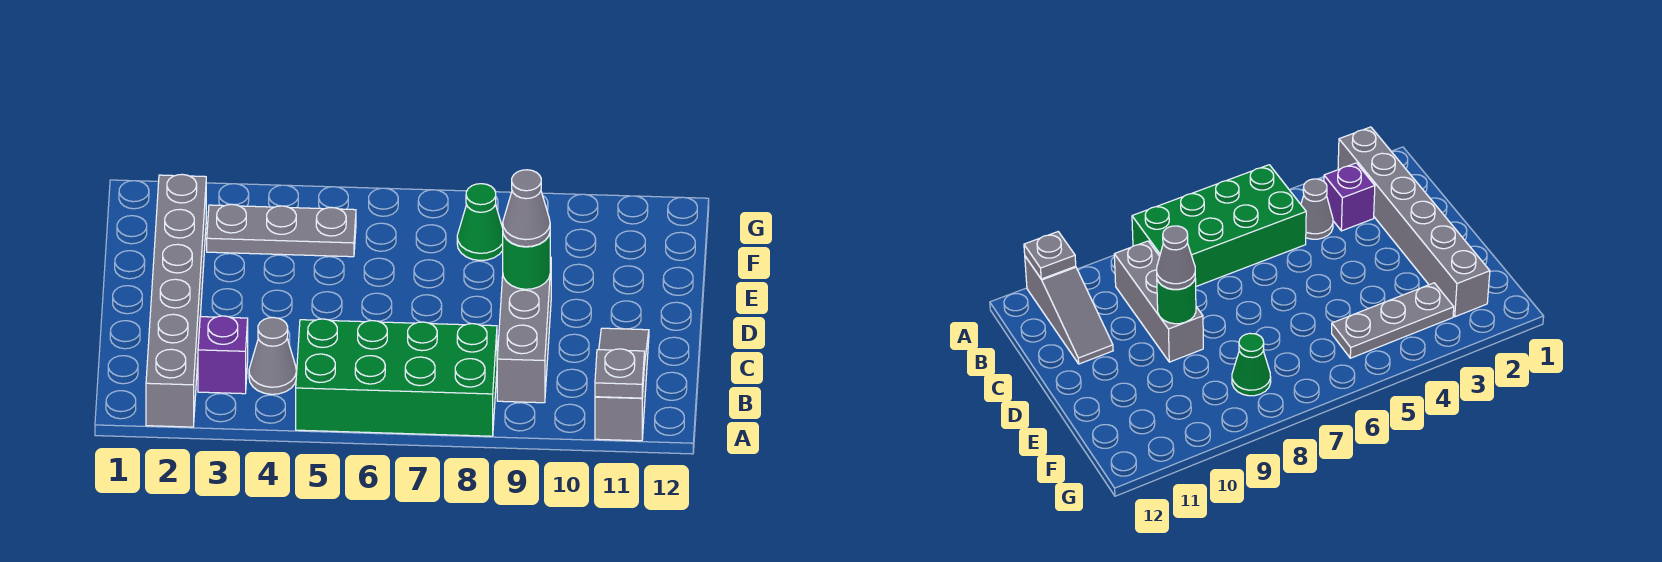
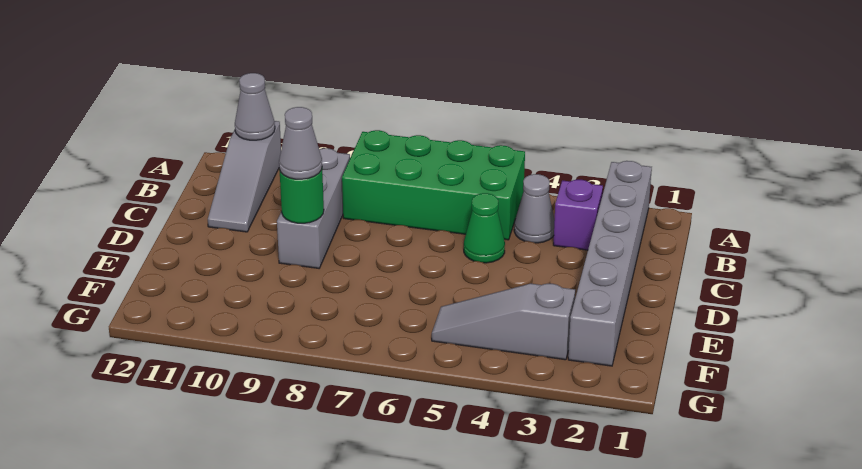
grey 1x1 plate [595,349,644,398] -> grey 1x1 cone [235,73,275,140]
grey 1x3 plate [207,204,356,257] -> grey 1x3 slope [432,284,575,360]
green 1x1 cone [457,184,503,261] -> green 1x1 cone moved to [464,193,505,263]

